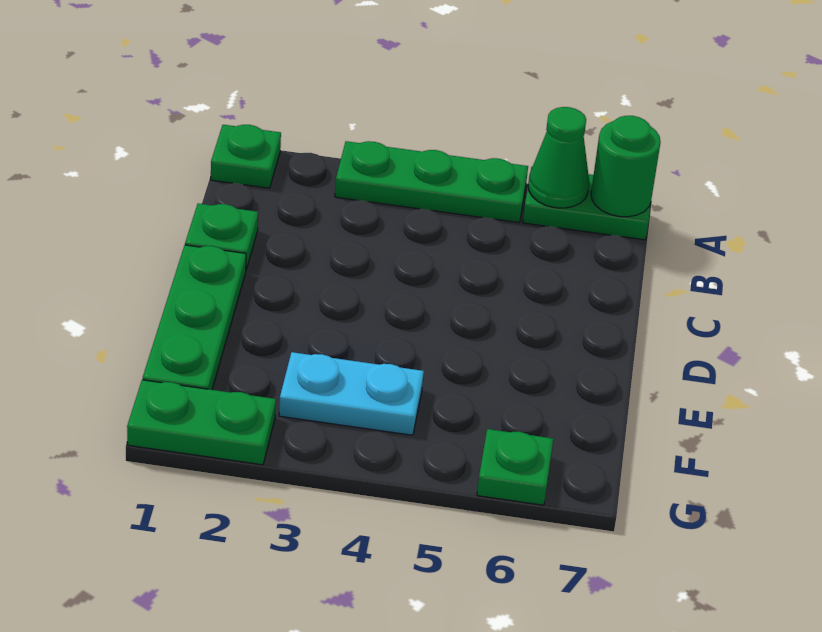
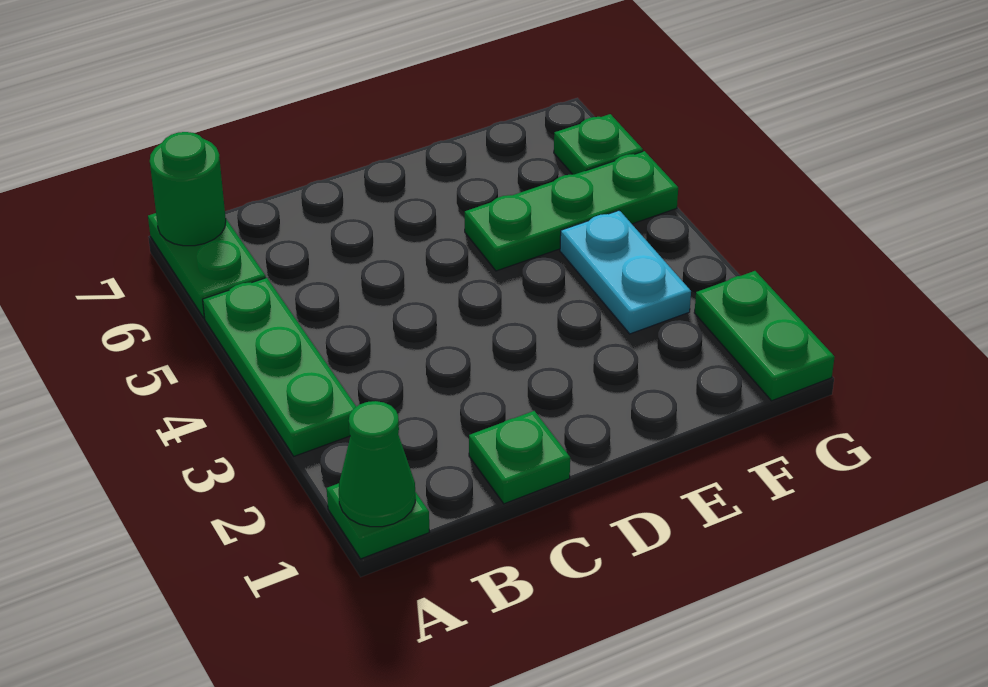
green 1x1 cone [528,107,589,208] -> green 1x1 cone moved to [339,401,415,527]
green 1x3 plate [143,245,246,390] -> green 1x3 plate moved to [465,151,678,271]

